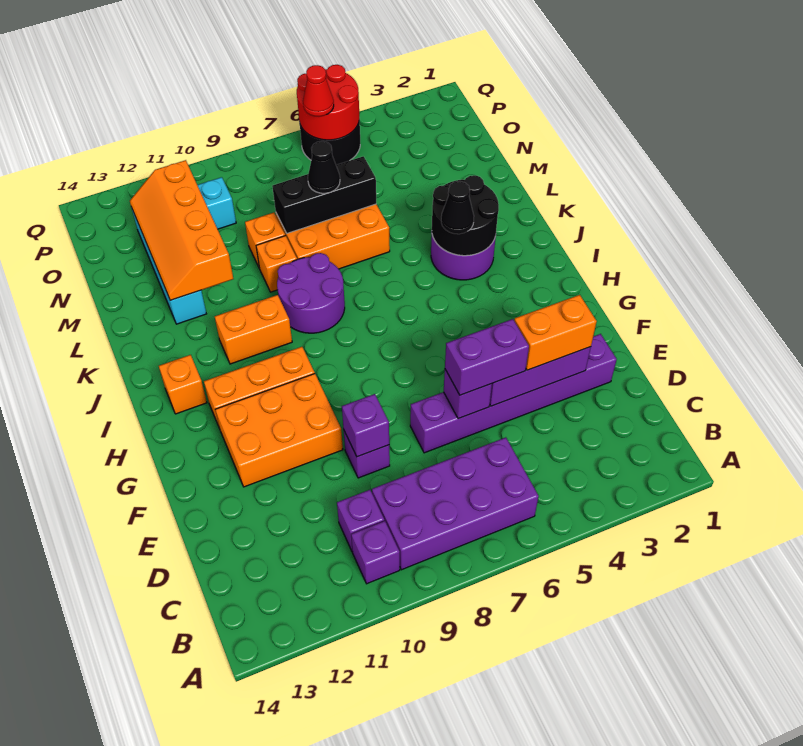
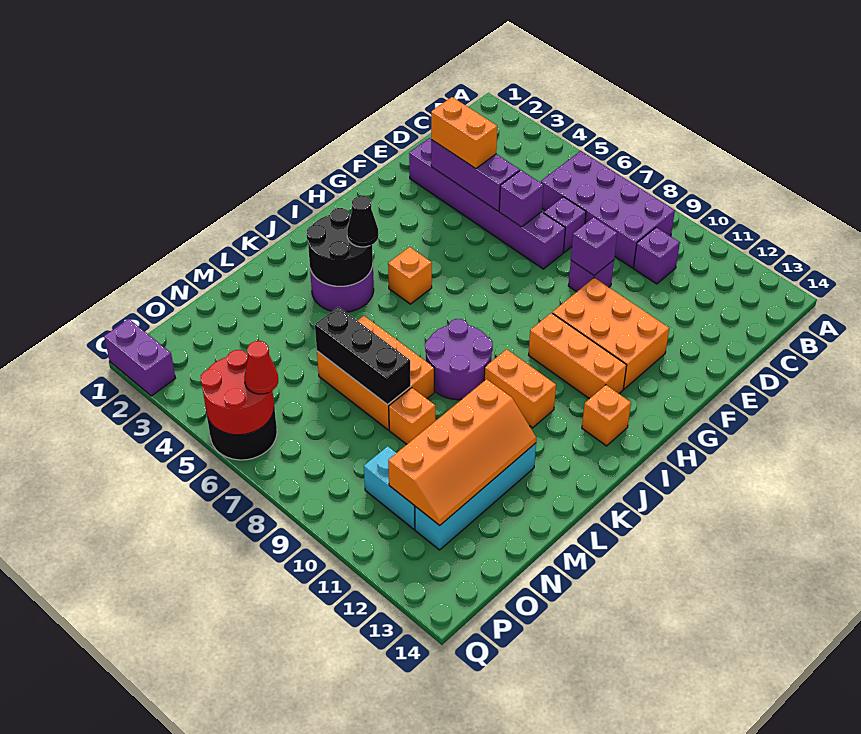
purple 1x1 brick [351,521,400,584] -> purple 1x1 brick moved to [544,197,586,252]
purple 1x2 brick [445,319,529,395] -> purple 1x2 brick moved to [104,319,175,396]
orange 1x1 brick [256,236,297,292] -> orange 1x1 brick moved to [388,247,432,304]
black 1x1 cone [308,141,340,193] -> none

